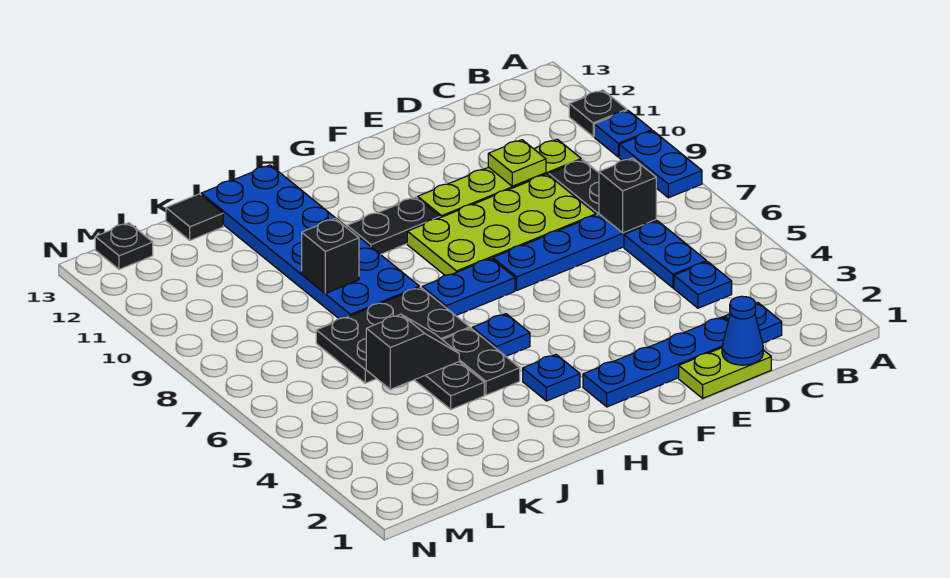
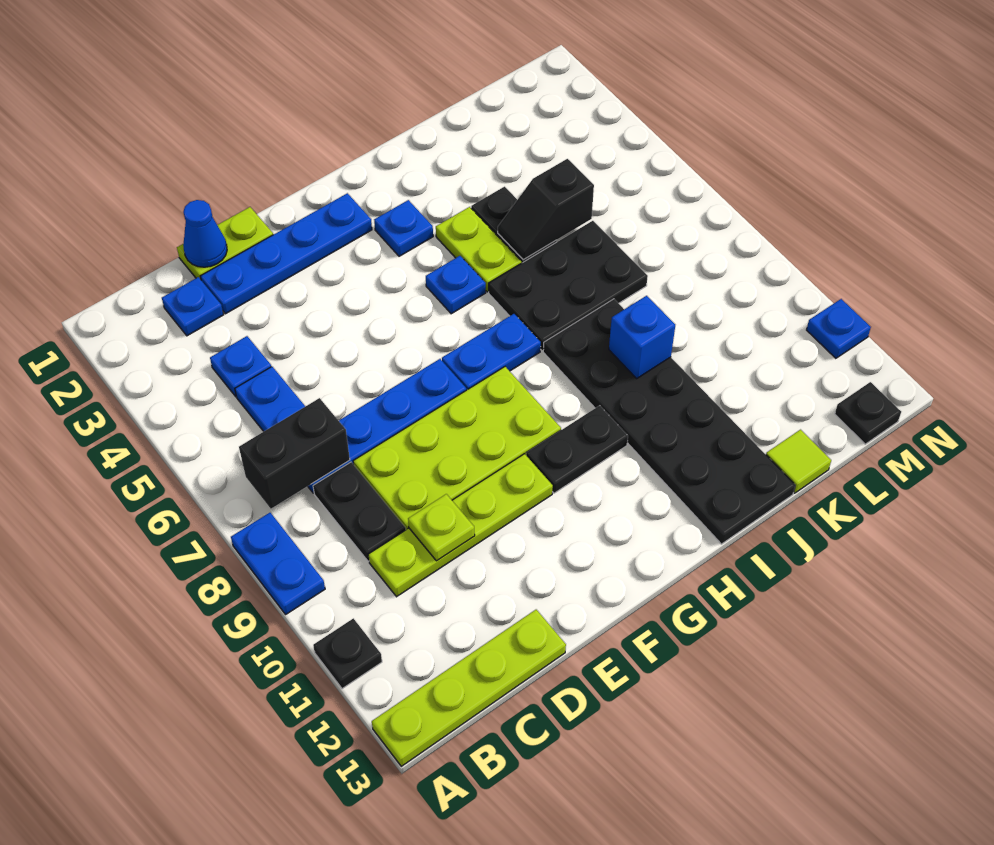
blue 1x1 plate [594,110,652,157] -> blue 1x1 plate moved to [807,299,871,358]
none -> lime 1x4 plate [372,610,566,766]
black 1x1 brick [599,158,656,233] -> black 1x2 brick [239,398,350,509]
black 1x2 plate [443,328,520,395] -> lime 1x2 plate [436,207,521,292]
blue 2x6 plate [201,165,419,319] -> black 2x6 plate [543,299,795,544]
black 1x1 brick [302,219,359,293] -> blue 1x1 brick [609,296,675,378]
black 1x1 tile [166,194,223,240] -> lime 1x1 tile [766,430,831,493]

